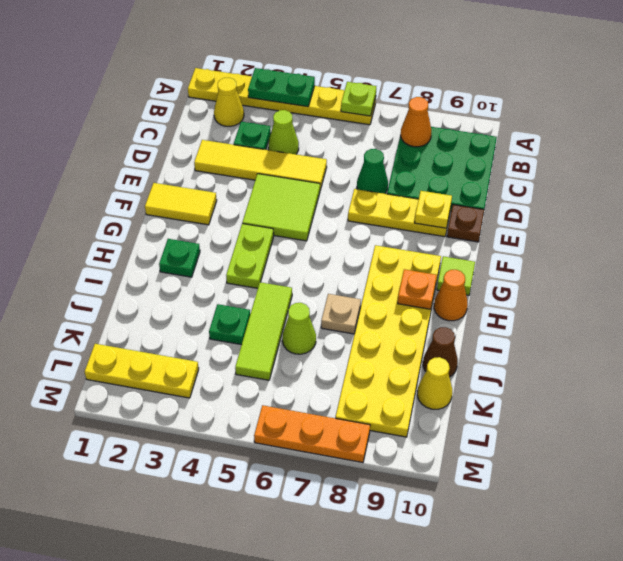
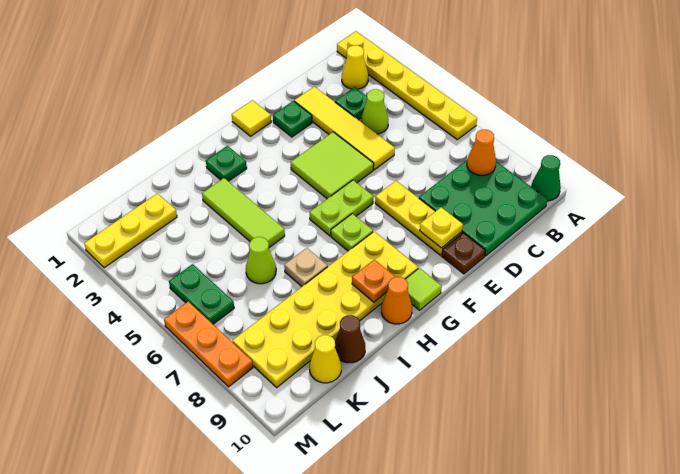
green 1x2 plate [248,68,315,107] -> green 1x2 plate moved to [169,264,234,324]
lime 1x1 plate [341,82,376,116] -> lime 1x1 plate moved to [331,214,373,251]
green 1x1 cone [357,149,388,194] -> green 1x1 cone moved to [531,155,561,201]
yellow 1x2 tile [145,183,217,225] -> yellow 1x1 tile [232,100,271,136]
lime 1x2 plate [226,224,274,288] -> lime 1x2 plate moved to [310,180,373,236]
lime 1x3 tile [235,282,292,380] -> lime 1x3 tile turned to [202,178,285,248]
green 1x1 plate [209,304,250,345] -> green 1x1 plate moved to [273,101,312,137]
yellow 1x3 plate [85,344,199,398] -> yellow 1x3 plate turned to [84,193,177,268]

